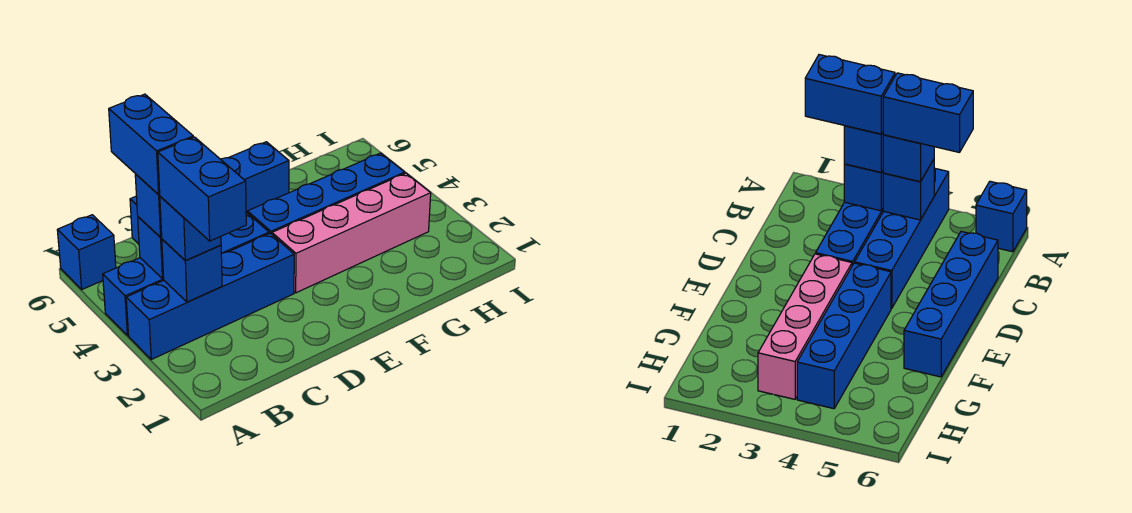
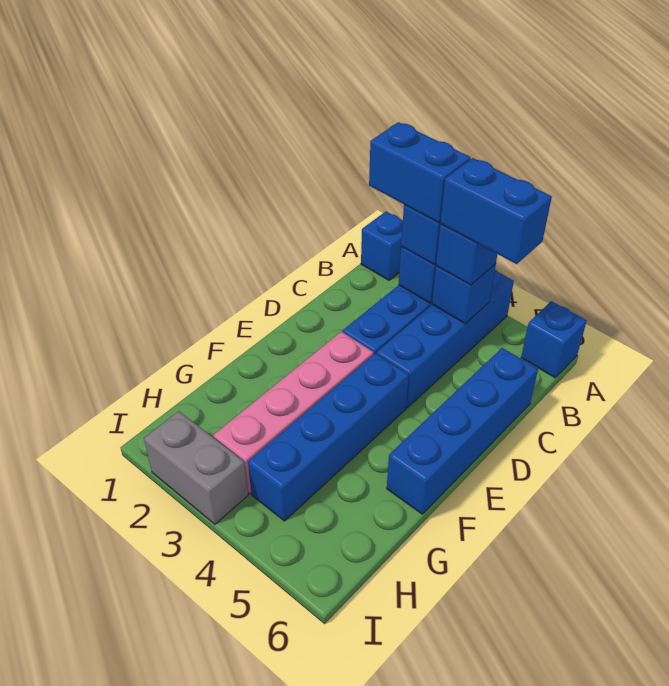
none -> blue 1x1 brick [361,211,403,280]
none -> grey 1x2 brick [144,411,248,524]

